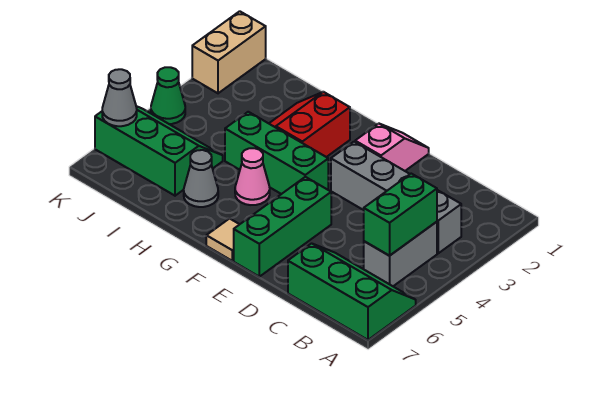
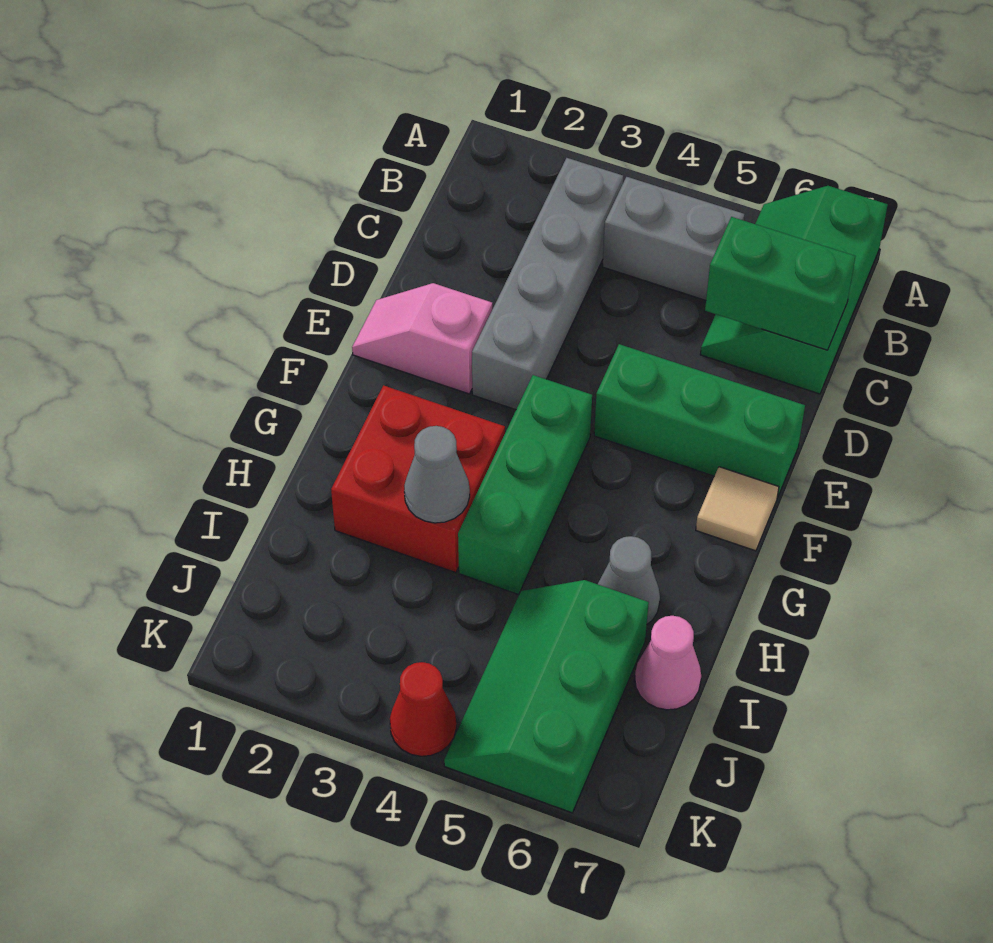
green 1x2 brick [364,174,437,256] -> green 1x2 brick moved to [705,217,855,350]
red 2x2 slope [269,92,350,157] -> red 2x2 brick [331,385,505,573]
pink 1x1 cone [235,148,270,205] -> pink 1x1 cone moved to [635,615,701,710]
tan 1x2 brick [192,11,266,93] -> none
green 1x1 cone [151,67,185,124] -> red 1x1 cone [390,662,456,756]
grey 1x1 cone [102,69,137,126] -> grey 1x1 cone moved to [404,426,470,523]

